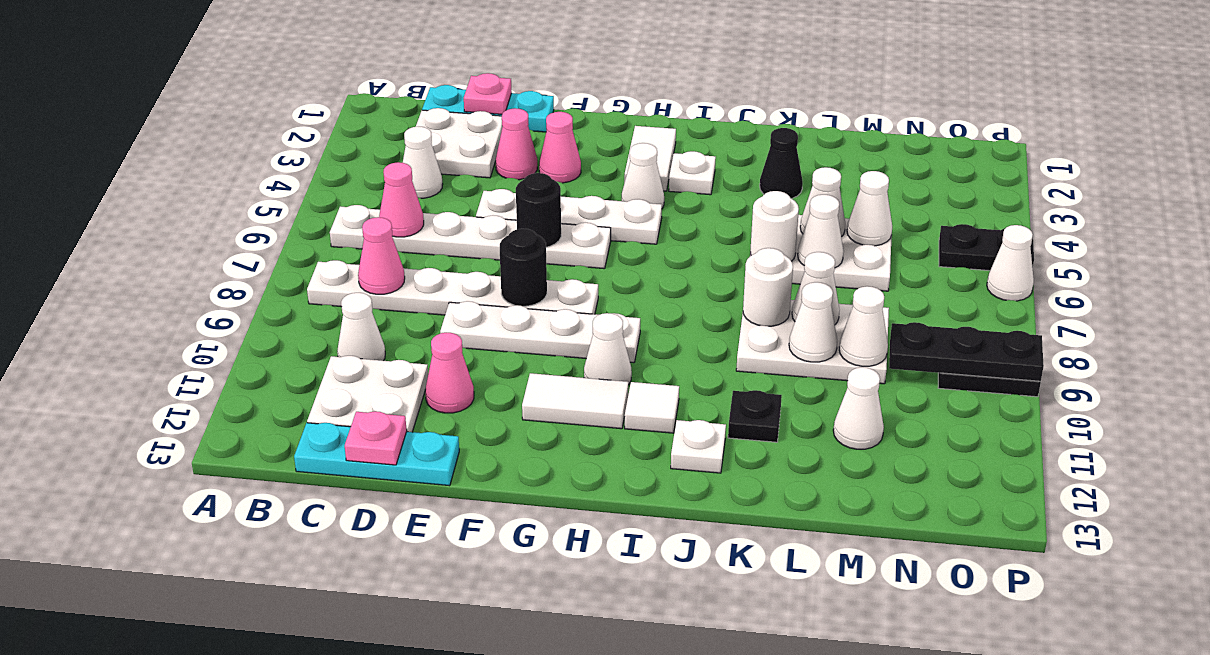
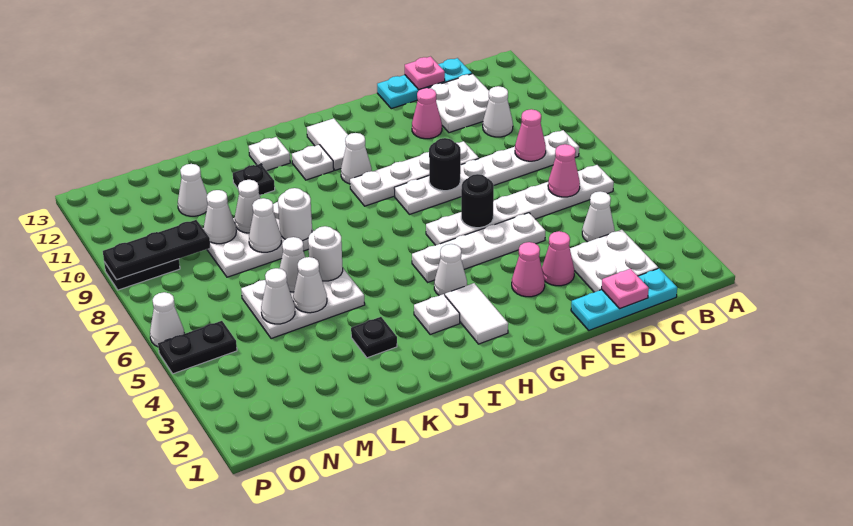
white 1x2 tile [522,373,628,429] -> white 1x2 tile turned to [307,118,348,170]
white 1x1 tile [625,382,679,433] -> white 1x1 plate [292,145,334,180]
black 1x1 cone [760,128,803,199] -> black 1x1 plate [351,317,397,358]

